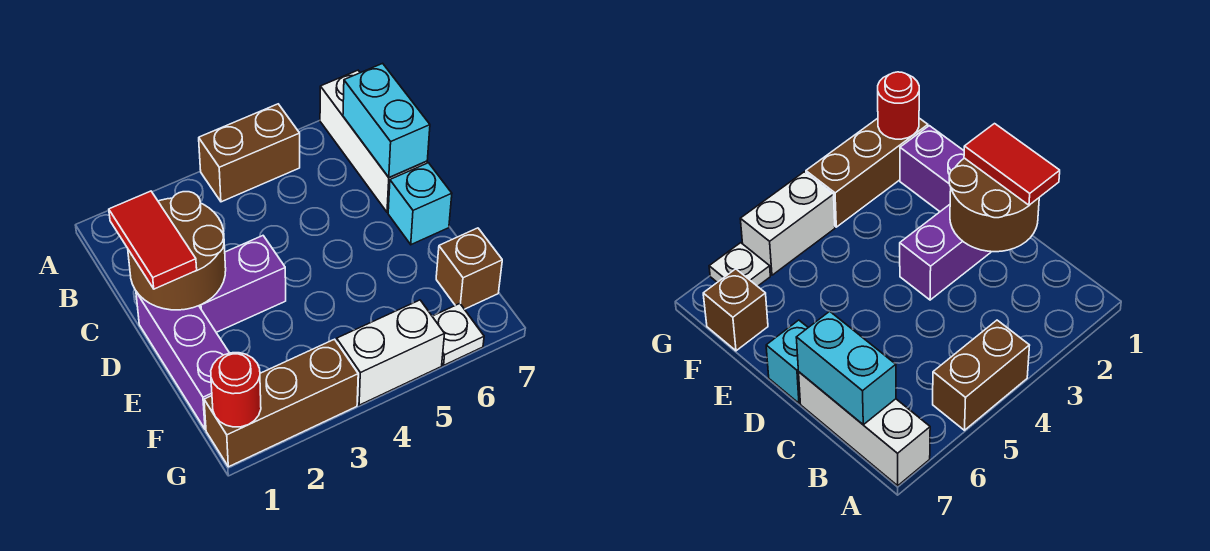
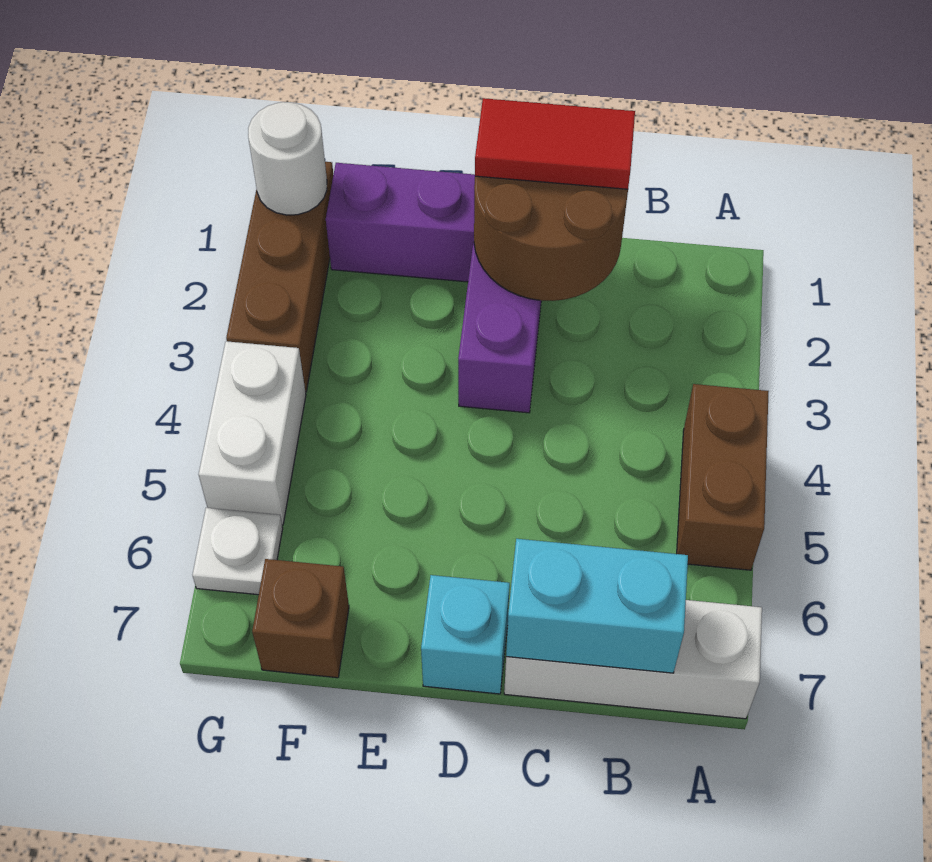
red 1x1 round brick [211,353,261,427] -> white 1x1 round brick [248,102,327,215]

